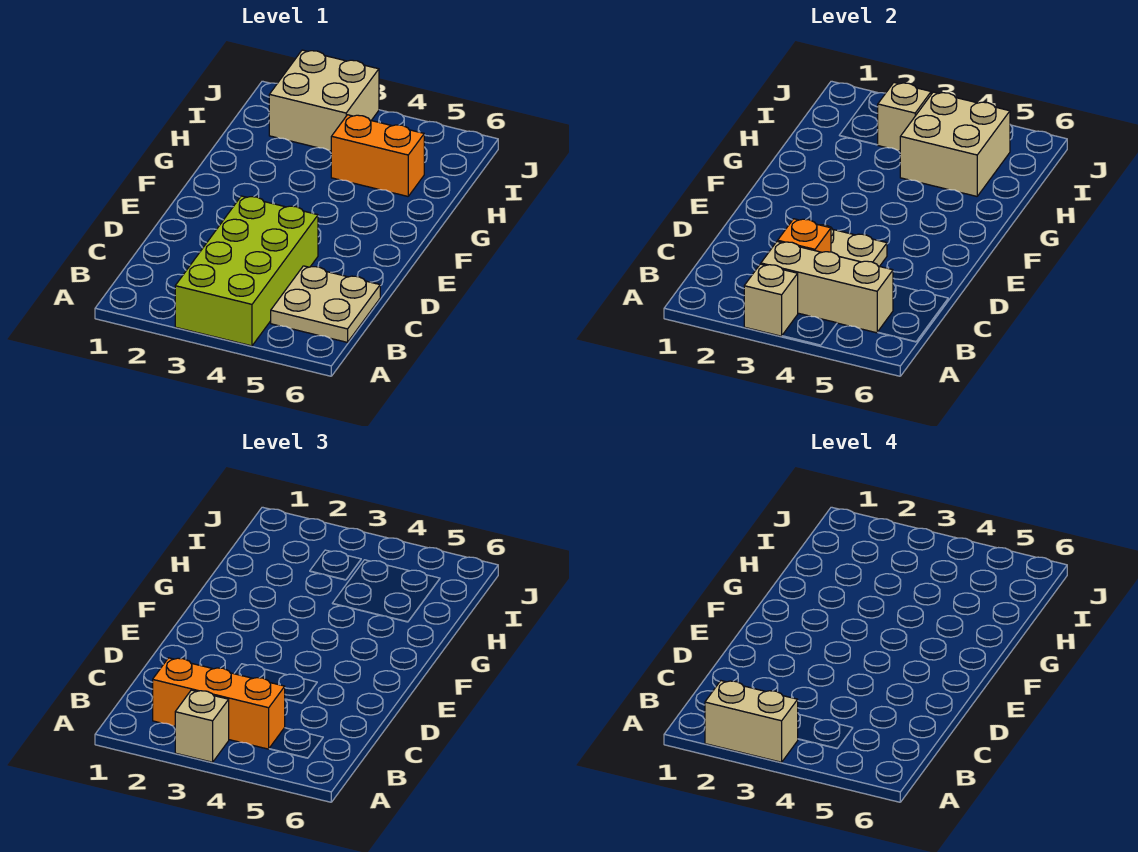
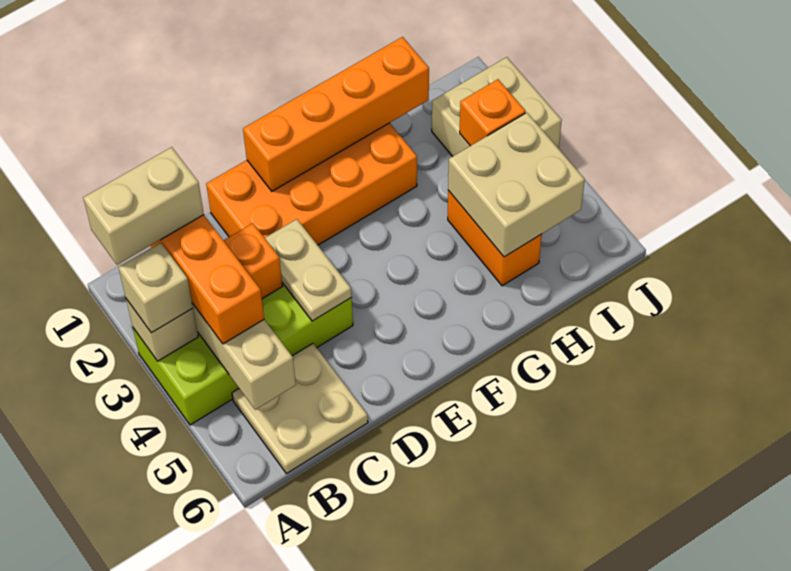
tan 1x2 brick [705,681,798,762] -> tan 1x2 brick turned to [83,147,204,265]
none -> orange 2x4 brick [206,123,417,245]
none -> orange 1x4 brick [243,37,429,191]
tan 1x1 brick [878,83,931,151] -> orange 1x1 brick [460,79,526,146]

